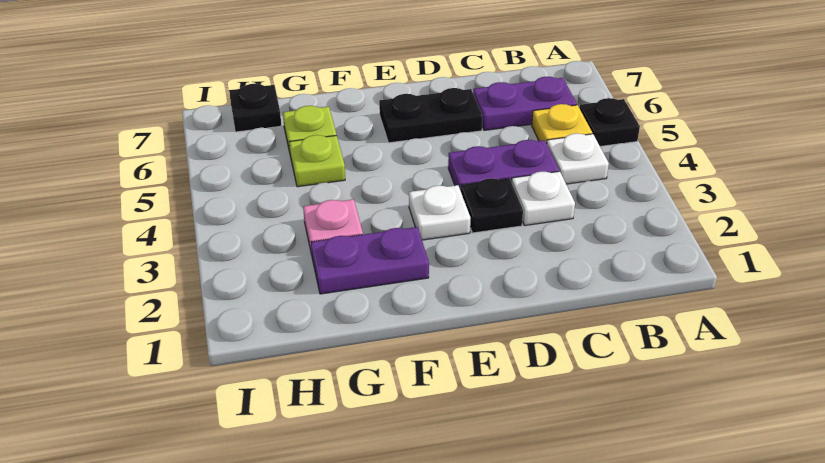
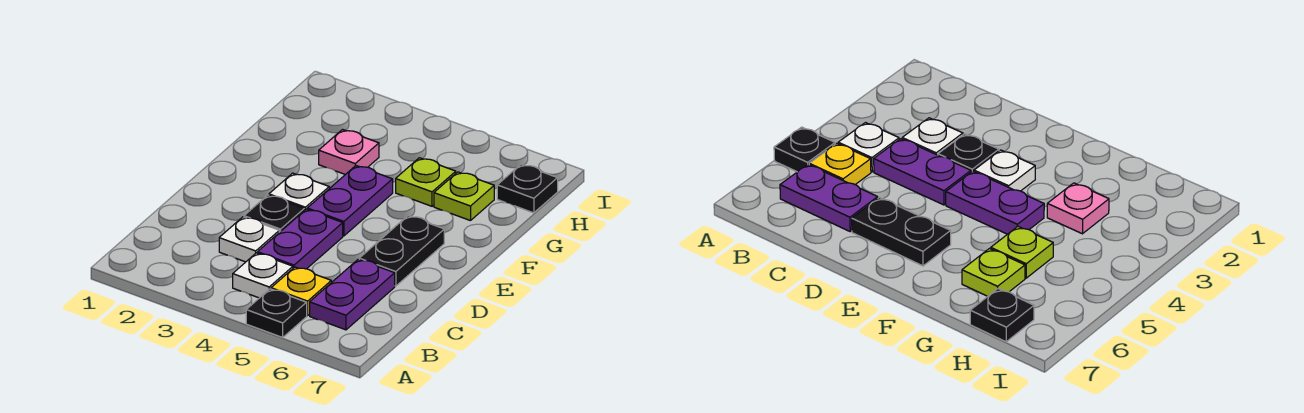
purple 1x2 plate [311,227,429,294] -> purple 1x2 plate moved to [307,166,393,236]

